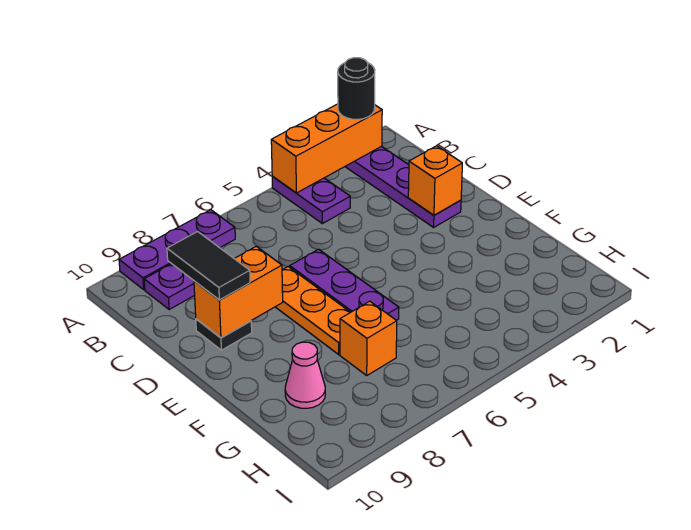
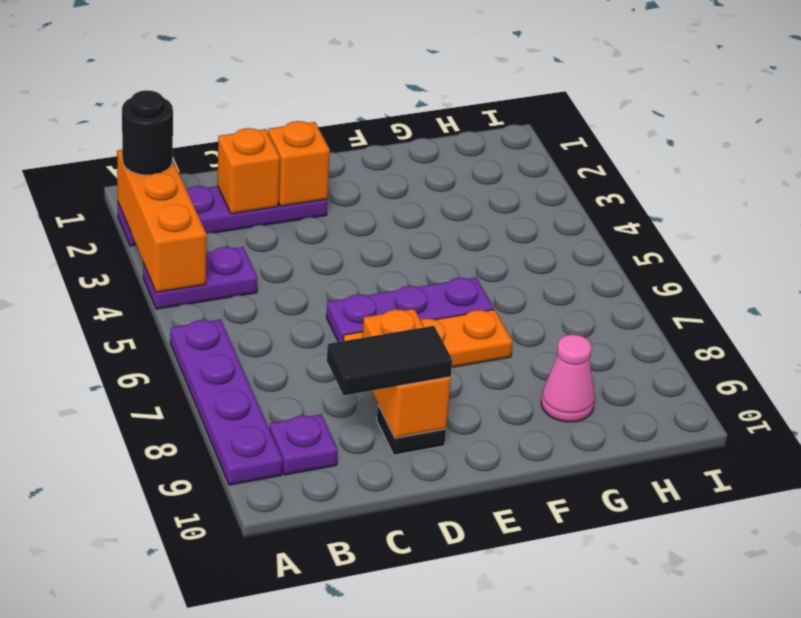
purple 1x3 plate [119,210,235,289] -> purple 1x4 plate [170,319,282,485]
orange 1x1 brick [340,301,397,375] -> orange 1x1 brick moved to [218,128,280,214]

